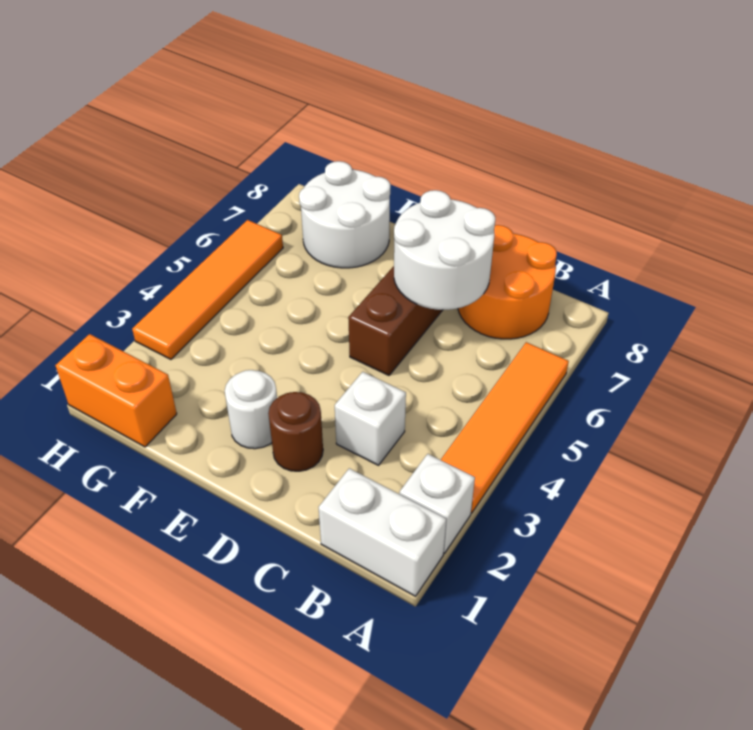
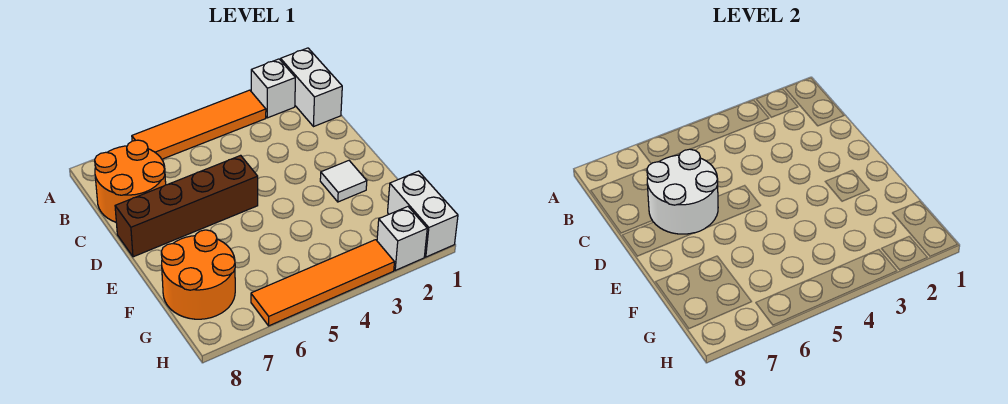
white 1x1 brick [335,372,406,465] -> white 1x1 brick moved to [377,207,427,270]
brown 1x1 round brick [268,392,323,471] -> none
white 1x1 round brick [225,370,277,449] -> white 1x1 tile [320,161,367,202]
white 2x2 round brick [299,161,390,268] -> orange 2x2 round brick [161,230,235,319]
orange 1x2 brick [55,334,177,447] -> white 1x2 brick [388,171,458,257]

